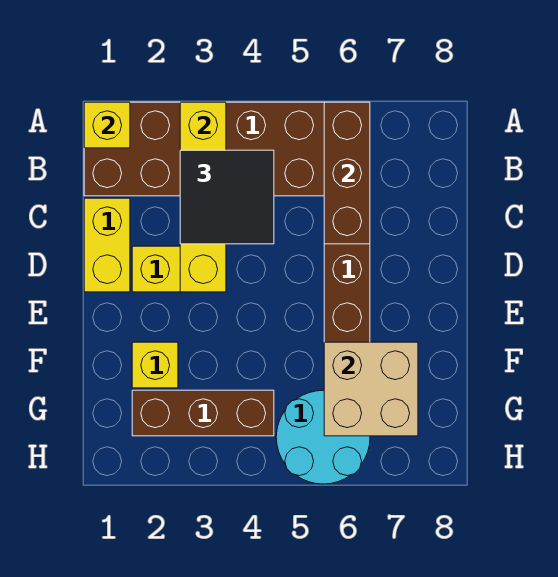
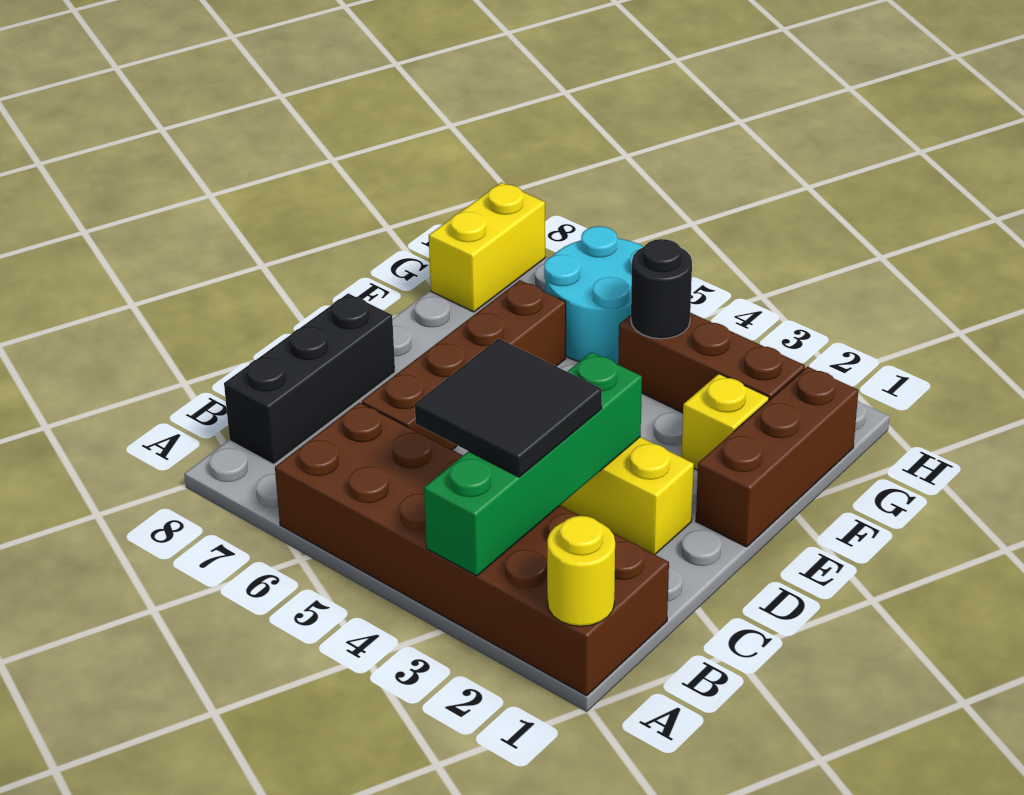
yellow 1x1 brick [84,102,130,148] -> yellow 1x1 round brick [547,516,615,626]
yellow 1x4 brick [180,102,226,292] -> green 1x4 brick [424,352,642,576]
brown 1x3 brick [324,102,370,244] -> brown 1x3 brick moved to [696,367,858,547]
none -> black 1x3 brick [224,293,395,464]
yellow 1x2 brick [84,198,130,292] -> yellow 1x2 brick moved to [429,182,545,312]
tan 2x2 brick [324,342,418,436] -> none
none -> black 1x1 round brick [631,239,692,339]

